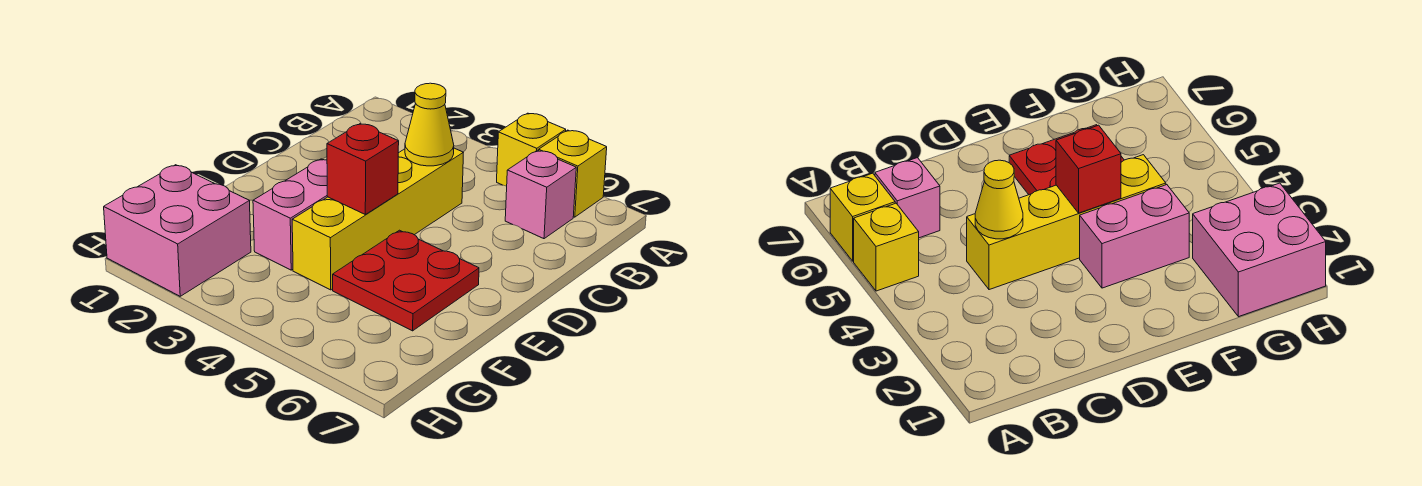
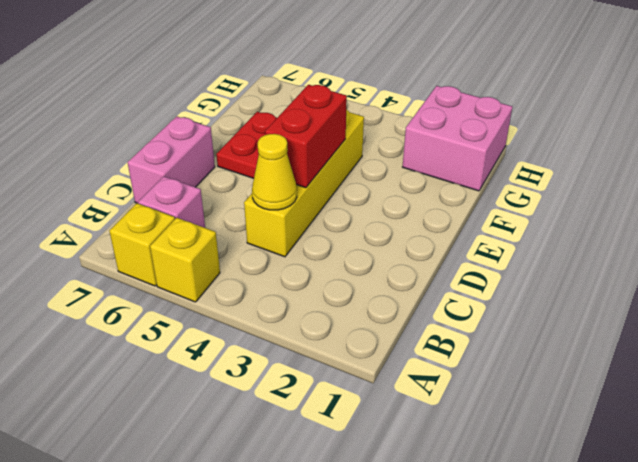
pink 1x2 brick [253,159,327,270] -> pink 1x2 brick moved to [128,116,215,203]
red 1x1 brick [327,124,399,214] -> red 1x2 brick [265,85,347,188]

